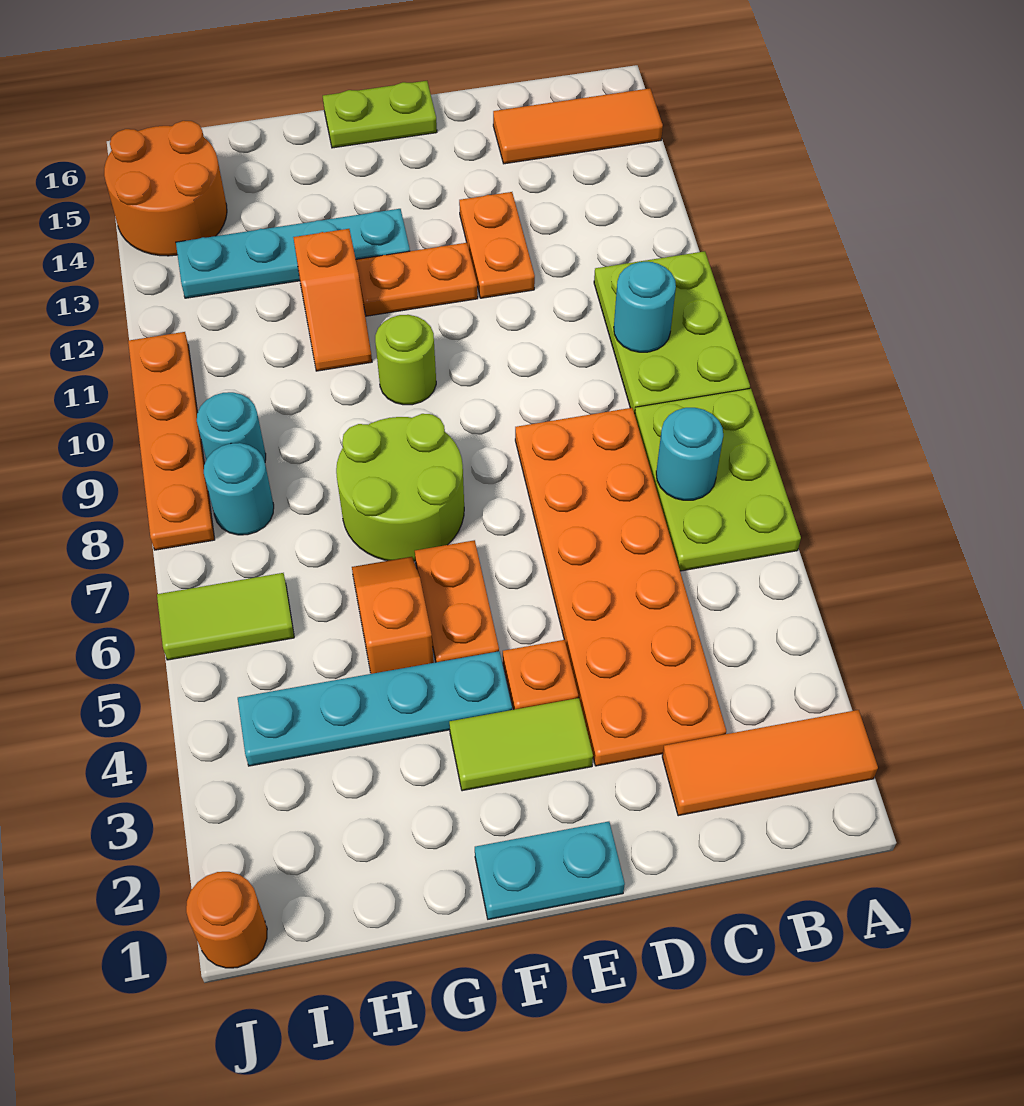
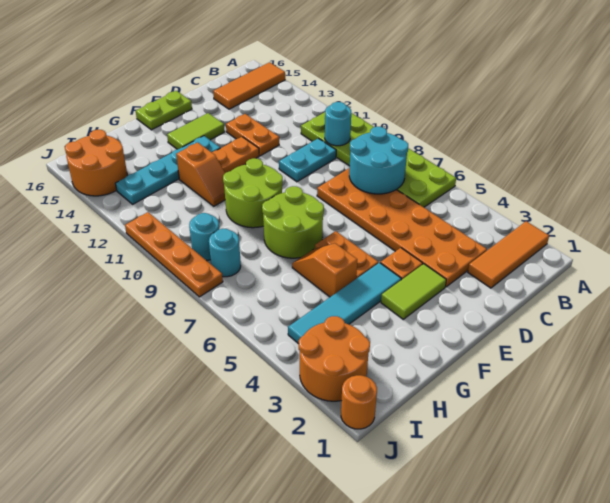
cyan 1x1 round brick [656,408,723,500] -> cyan 2x2 round brick [349,127,408,194]
cyan 1x2 plate [475,822,625,919] -> cyan 1x2 plate moved to [279,138,336,182]
cyan 1x4 plate [238,651,512,766] -> cyan 1x4 tile [288,263,401,344]
lime 1x1 round brick [375,315,436,405] -> lime 2x2 round brick [223,158,283,228]
none -> orange 2x2 round brick [299,316,370,401]
lime 1x2 tile [157,573,294,660] -> lime 1x2 tile moved to [167,113,225,149]

